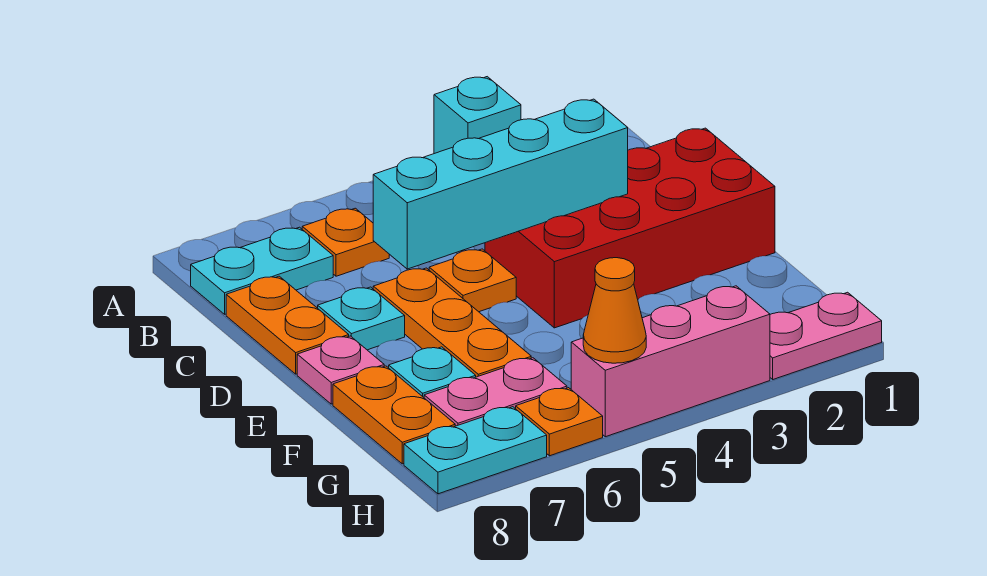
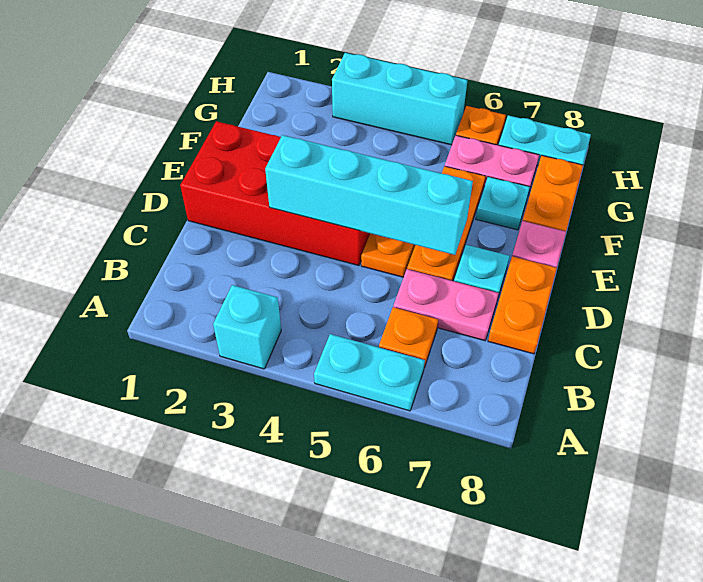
cyan 1x2 plate [191,227,333,314] -> cyan 1x2 plate moved to [314,334,425,411]
pink 1x2 plate [770,292,882,379] -> pink 1x2 plate moved to [393,269,499,341]
pink 1x3 brick [571,286,770,437] -> cyan 1x3 brick [332,53,467,145]
orange 1x1 cone [583,258,646,363] -> none

